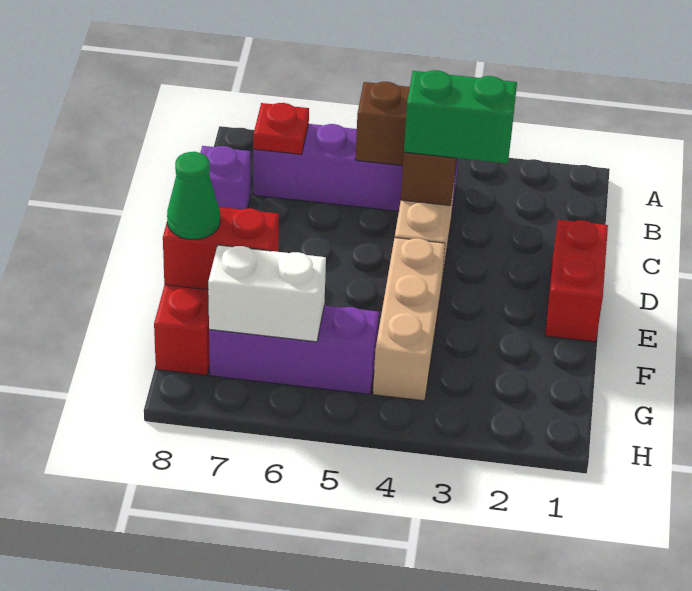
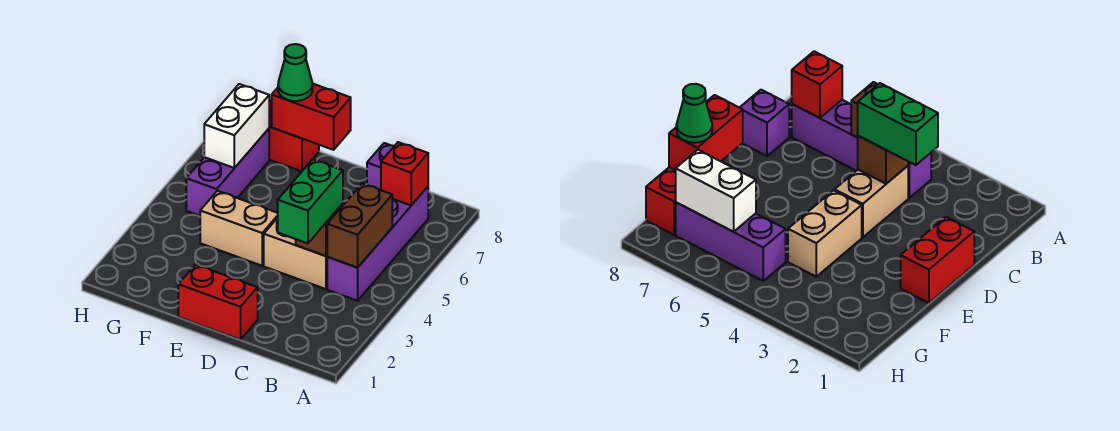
red 1x1 plate [253,103,309,154] -> red 1x1 brick [381,142,428,205]
tan 1x3 brick [373,238,445,401] -> tan 1x2 brick [200,191,278,266]
red 1x2 brick [163,207,279,290] -> red 1x2 brick turned to [272,84,351,150]

